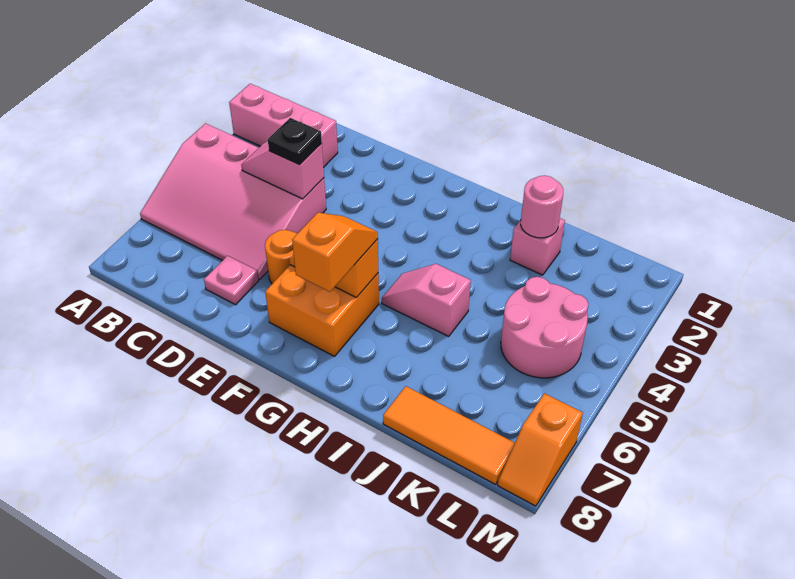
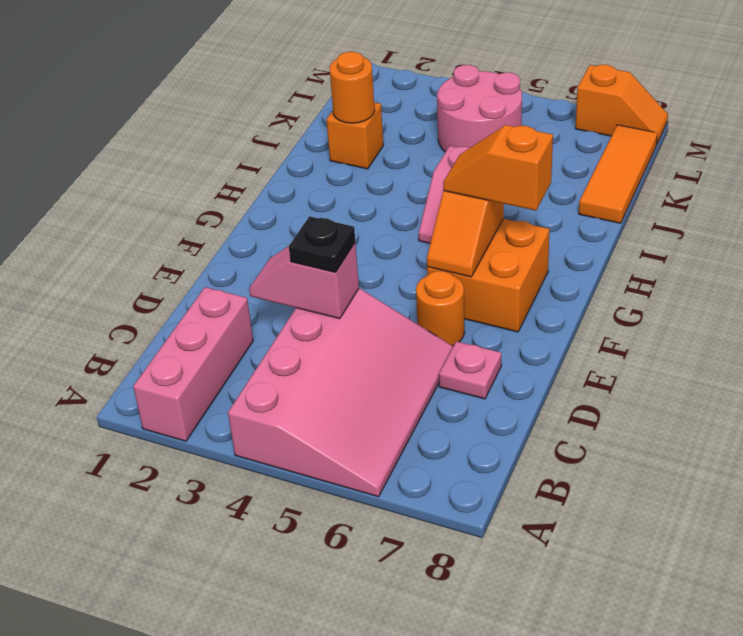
pink 1x2 slope [241,141,324,199] -> pink 1x2 slope turned to [249,243,359,319]
pink 1x1 brick [510,218,565,275] -> orange 1x1 brick [326,102,383,169]
pink 1x1 round brick [521,175,563,238] -> orange 1x1 round brick [330,52,375,123]

